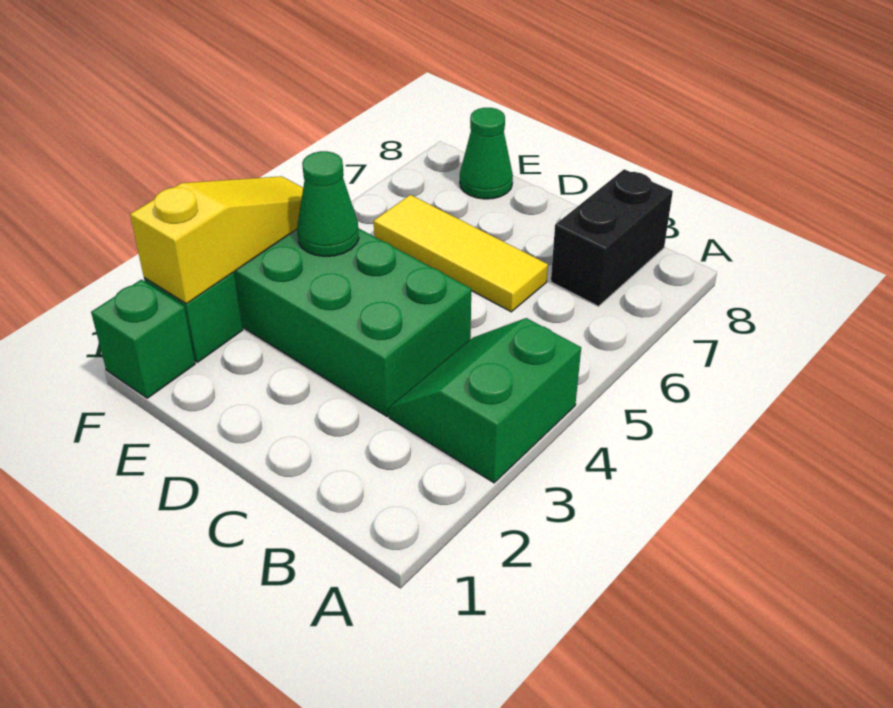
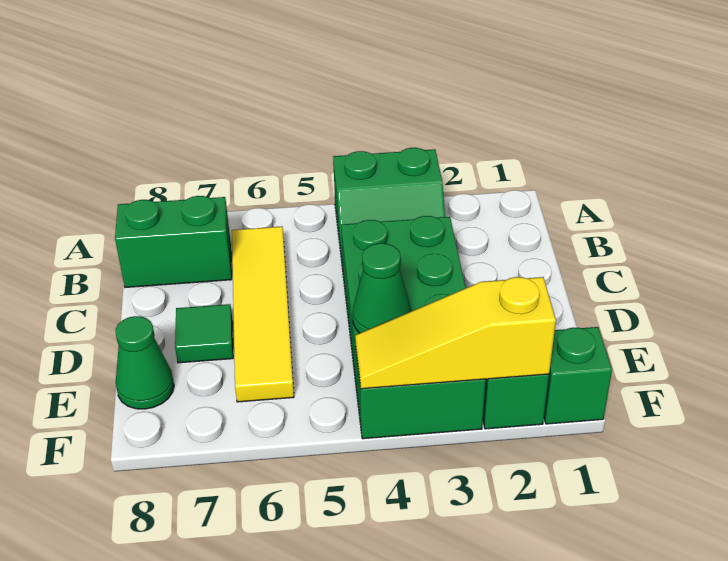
black 1x2 brick [551,169,673,306] -> green 1x2 brick [115,196,232,287]
yellow 1x3 tile [374,195,548,312] -> yellow 1x4 tile [232,226,294,402]
none -> green 1x1 tile [175,304,233,363]

